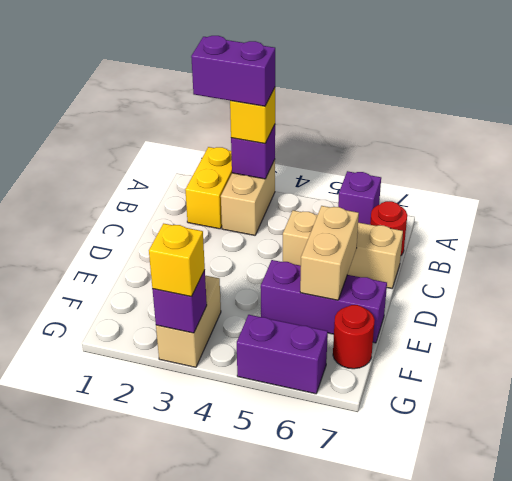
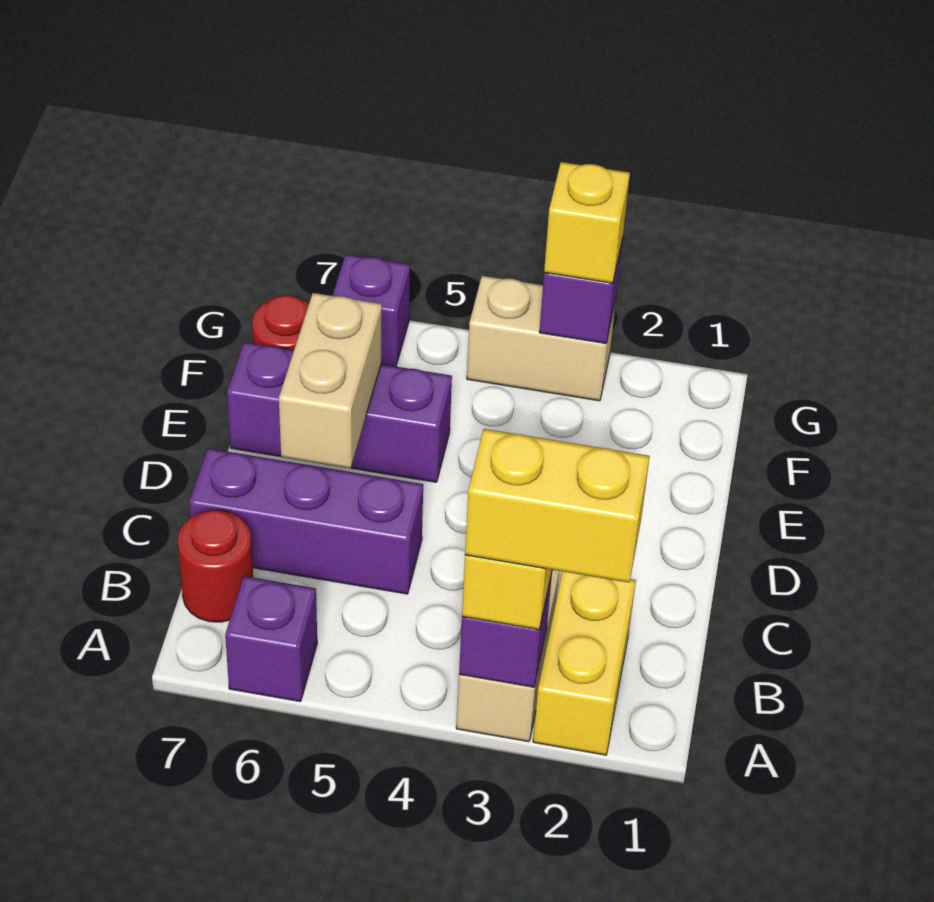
purple 1x2 brick [191,36,275,106] -> yellow 1x2 brick [465,429,650,583]
tan 1x3 brick [283,210,403,288] -> purple 1x3 brick [189,448,423,594]
tan 1x2 brick [156,276,221,367] -> tan 1x2 brick turned to [467,276,616,401]
purple 1x2 brick [237,315,328,394] -> purple 1x1 brick [332,254,410,366]

